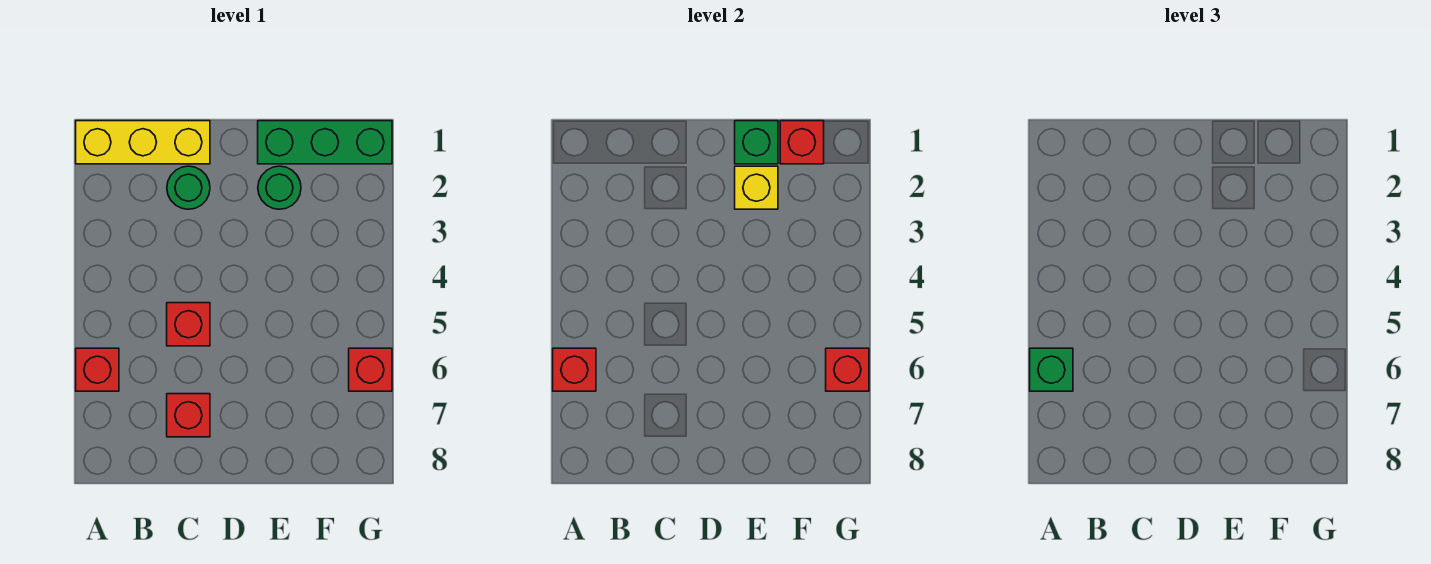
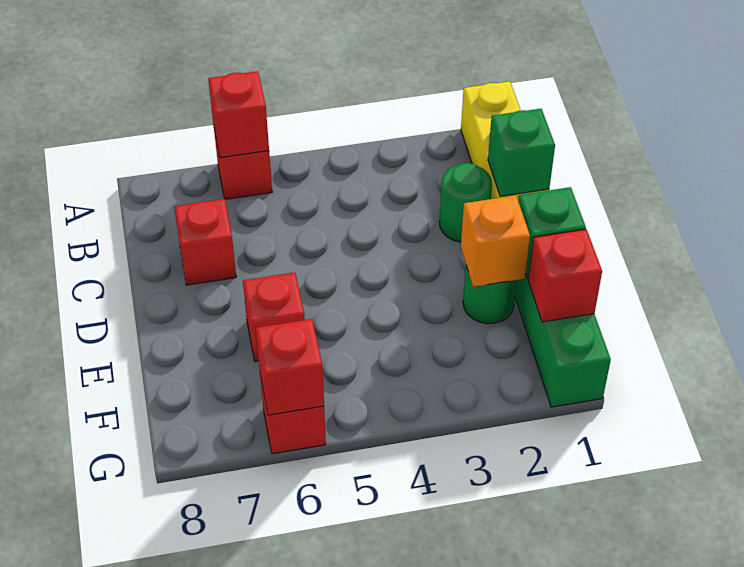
green 1x1 brick [1030,348,1073,391] -> green 1x1 brick moved to [488,109,555,196]
red 1x1 brick [167,303,210,346] -> red 1x1 brick moved to [243,272,305,362]
yellow 1x1 brick [735,166,778,209] -> orange 1x1 brick [461,195,530,287]

